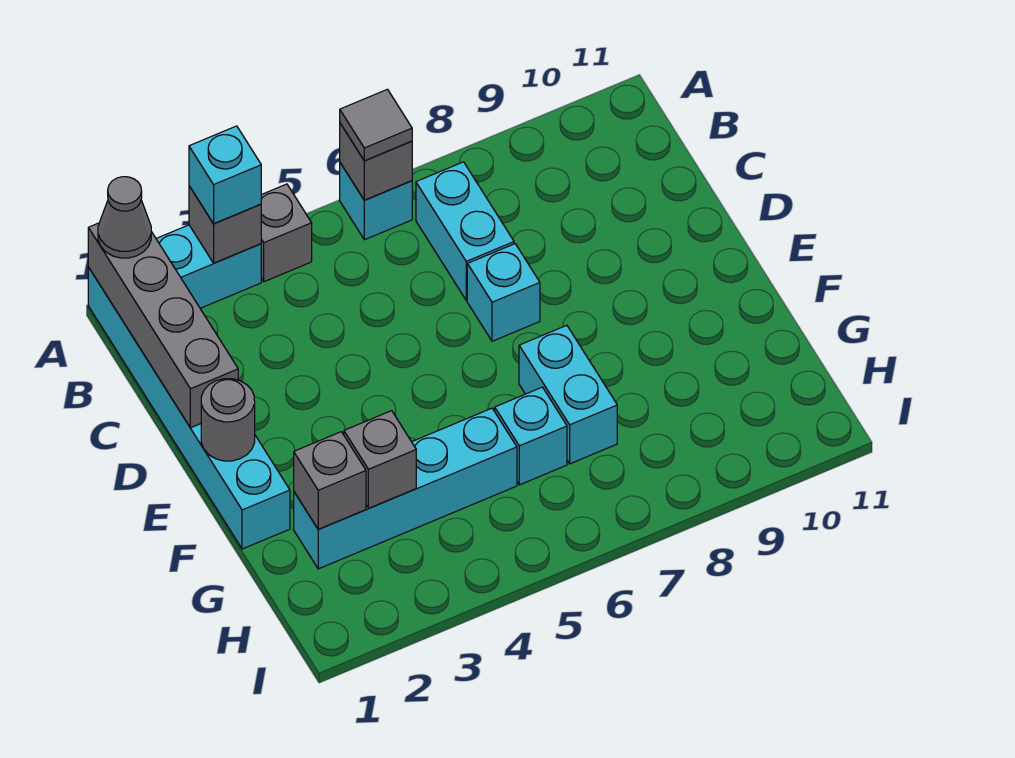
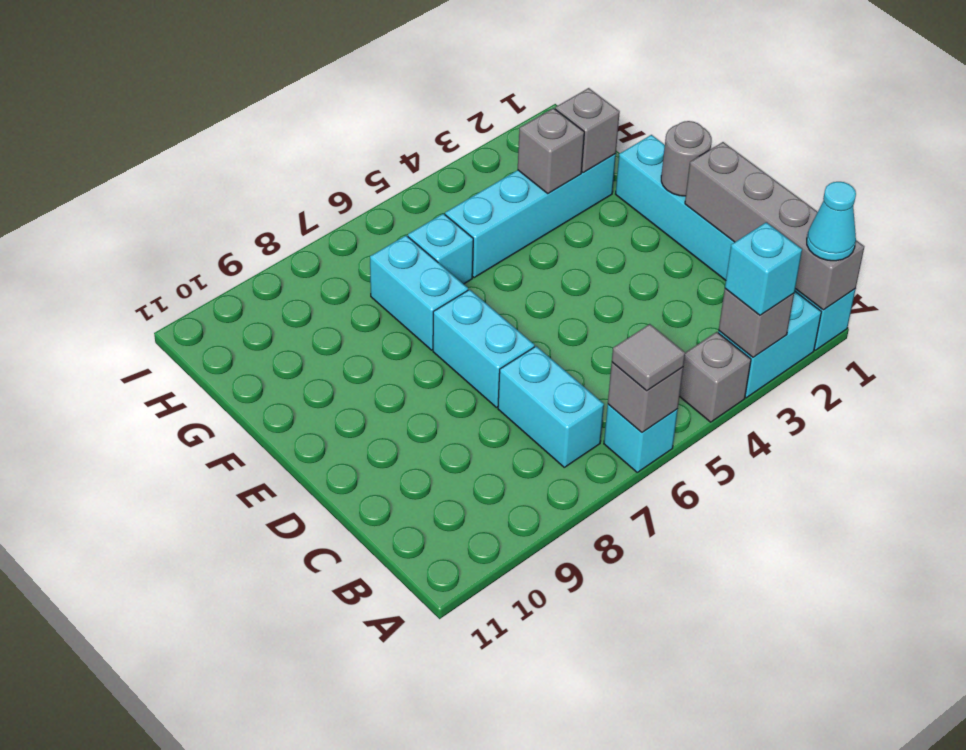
grey 1x1 cone [98,177,151,258] -> cyan 1x1 cone [807,182,856,261]
cyan 1x1 brick [467,244,540,341] -> cyan 1x2 brick [433,290,535,408]

